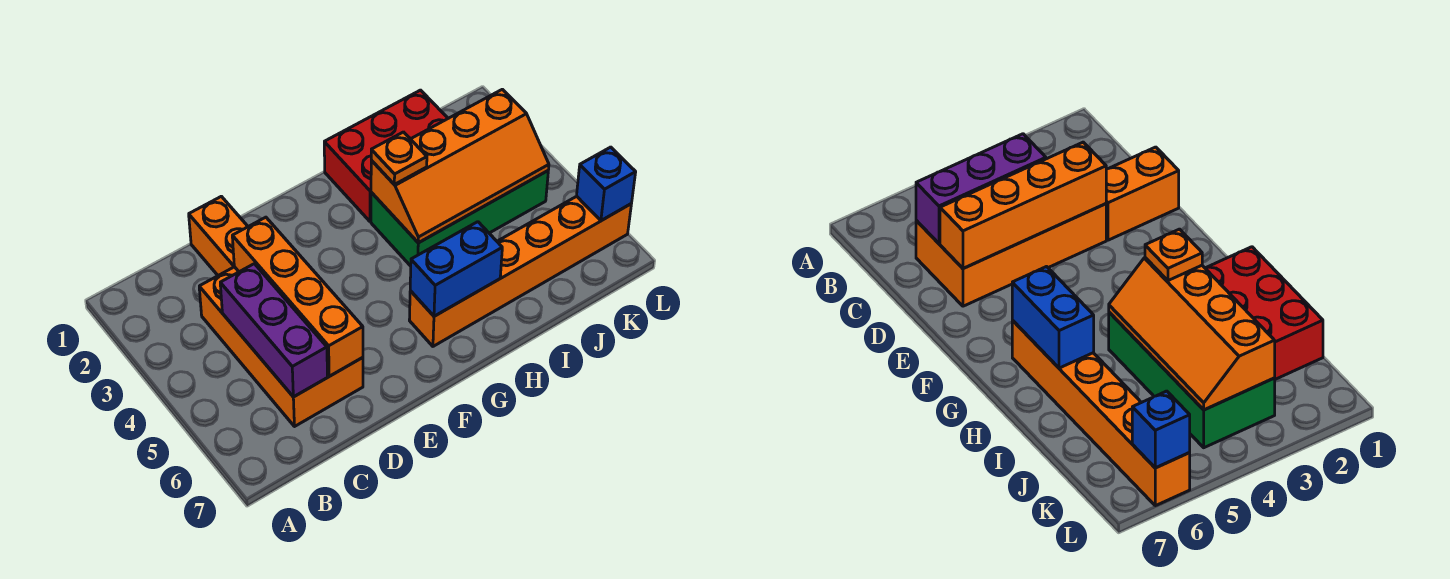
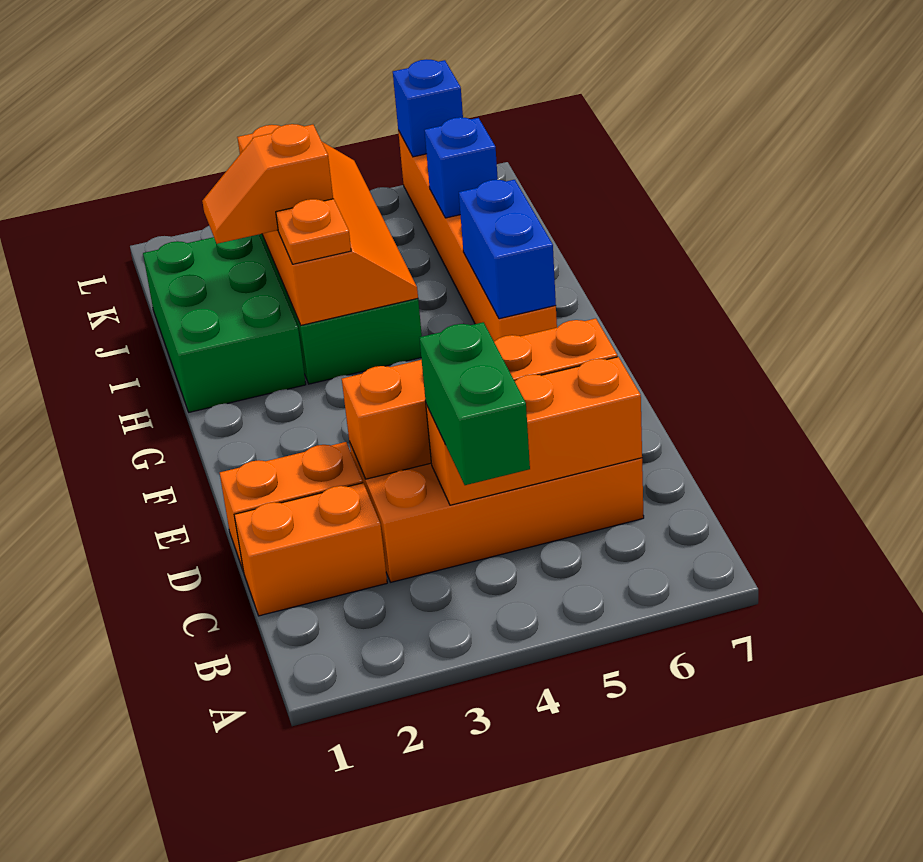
none -> green 1x2 brick [420,322,530,485]
none -> orange 1x2 brick [234,483,387,616]
purple 1x3 brick [220,264,327,397] -> orange 1x3 brick [426,357,642,505]
red 2x3 brick [324,90,448,221] -> green 2x3 brick [143,234,306,412]
none -> orange 1x2 slope [202,124,333,244]
none -> blue 1x1 brick [425,117,498,218]

